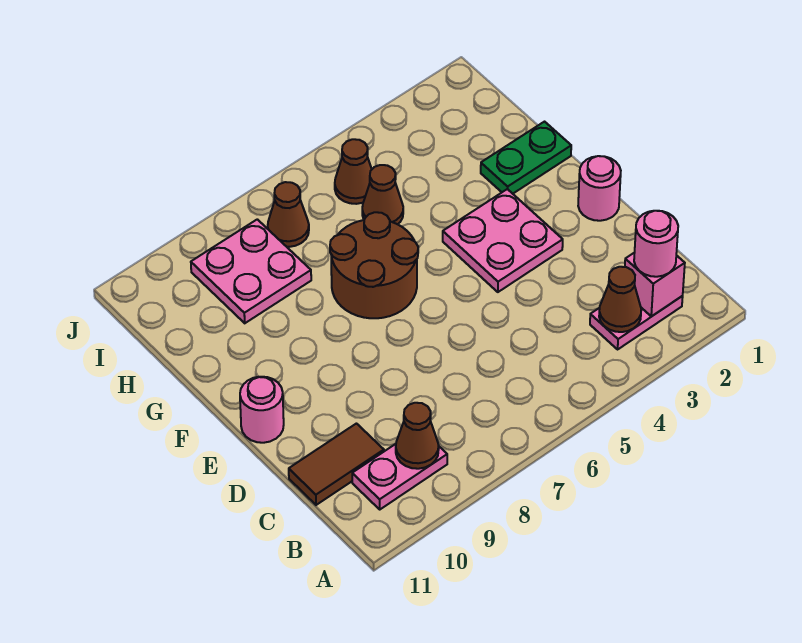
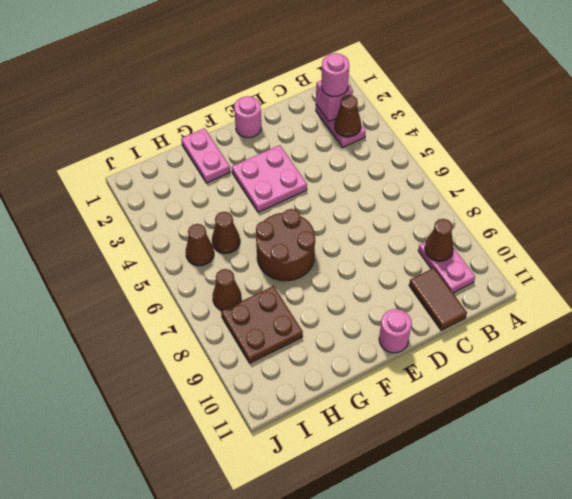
green 1x2 plate [481,122,571,194] -> pink 1x2 plate [181,128,230,183]
pink 2x2 plate [191,219,311,323] -> brown 2x2 plate [221,286,303,363]

